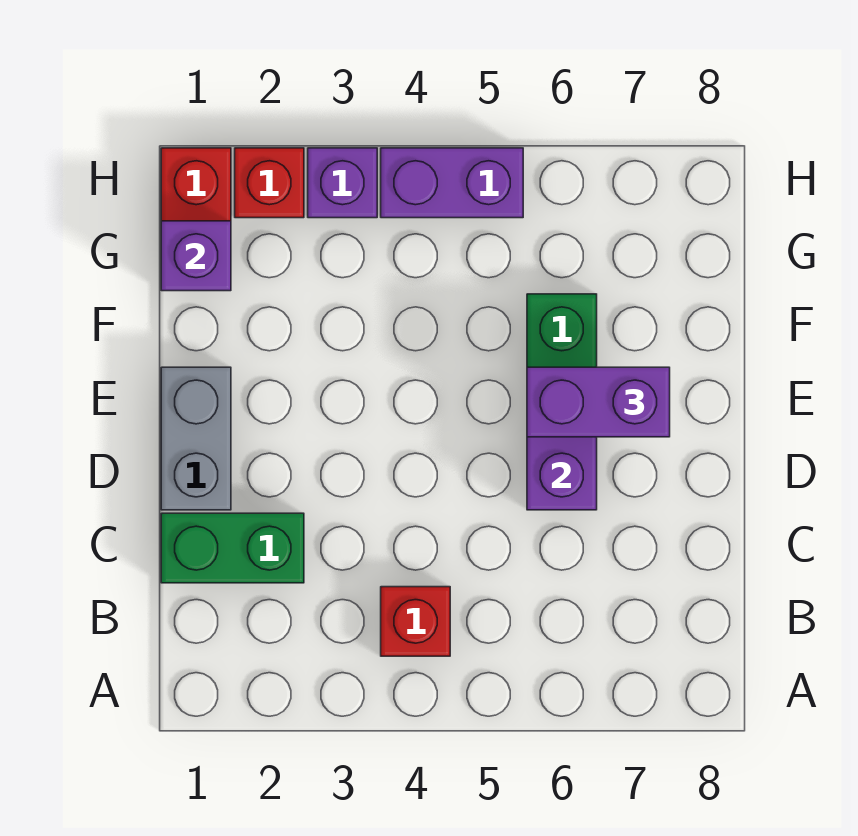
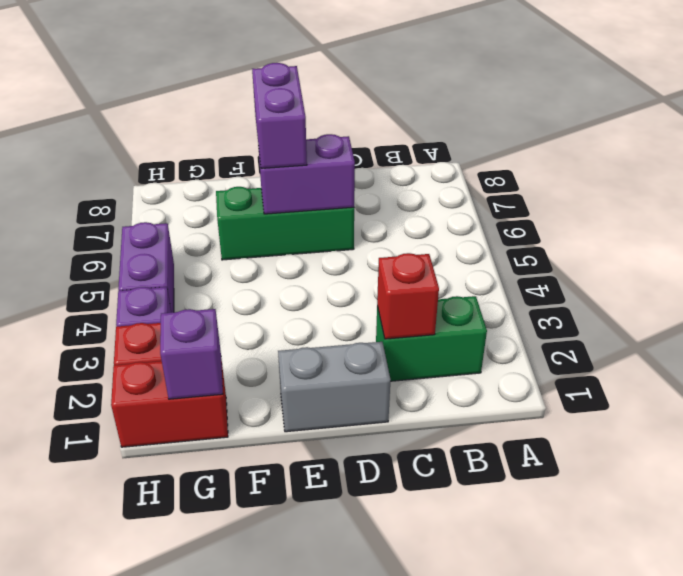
red 1x1 brick [381,587,450,656] -> red 1x1 brick moved to [377,253,439,339]
green 1x2 brick [161,513,304,583] -> green 1x2 brick turned to [376,296,487,381]

